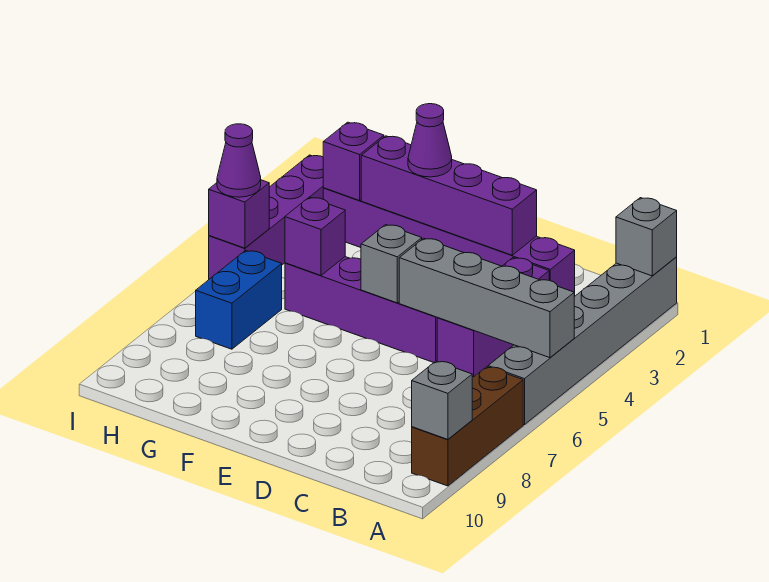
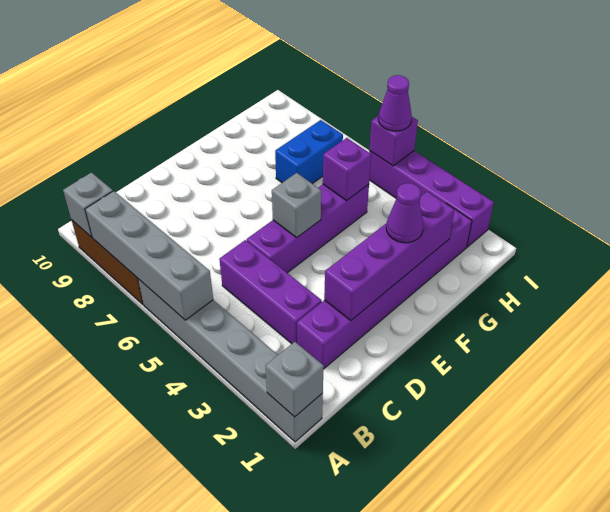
grey 1x4 brick [399,238,574,358] -> grey 1x4 brick turned to [85,191,213,320]
purple 1x1 brick [323,122,384,201] -> none
blue 1x2 brick [196,251,282,349] -> blue 1x2 brick turned to [275,120,343,184]

